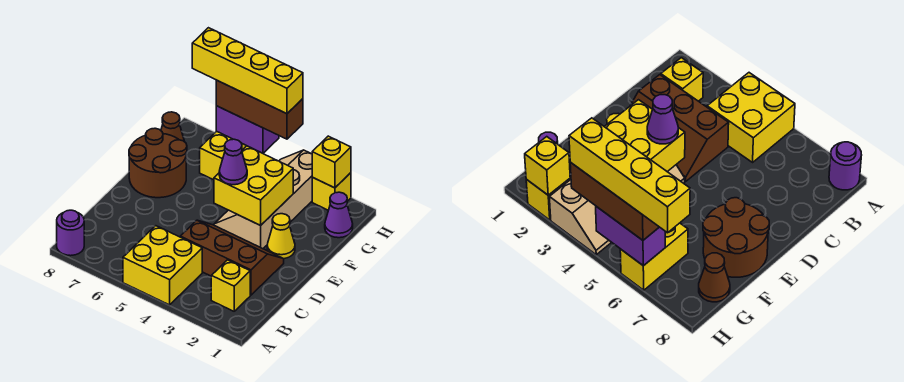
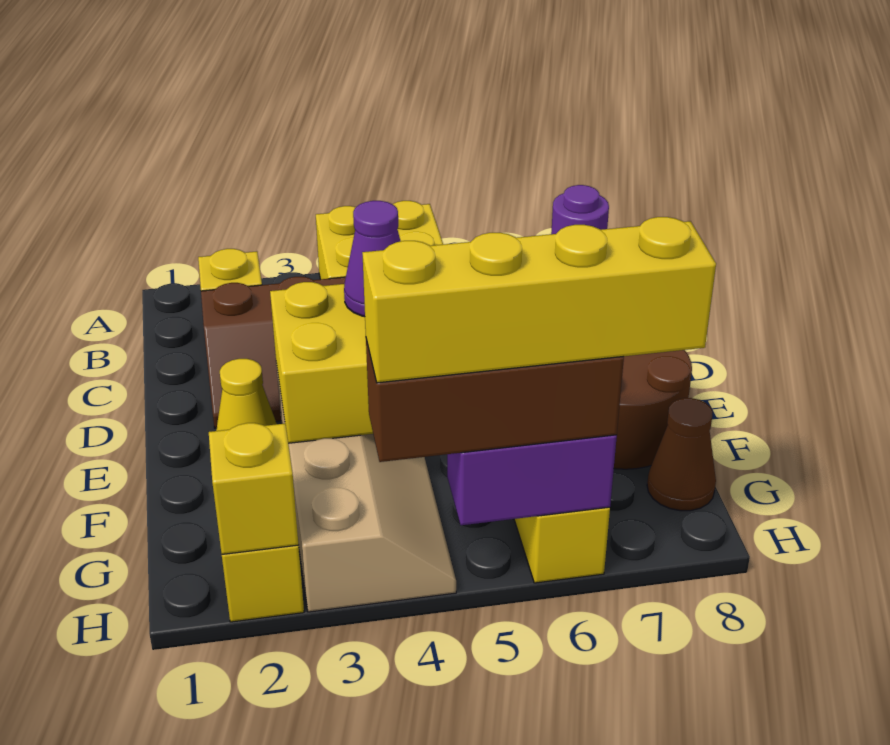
purple 1x1 cone [325,192,353,238] -> none

